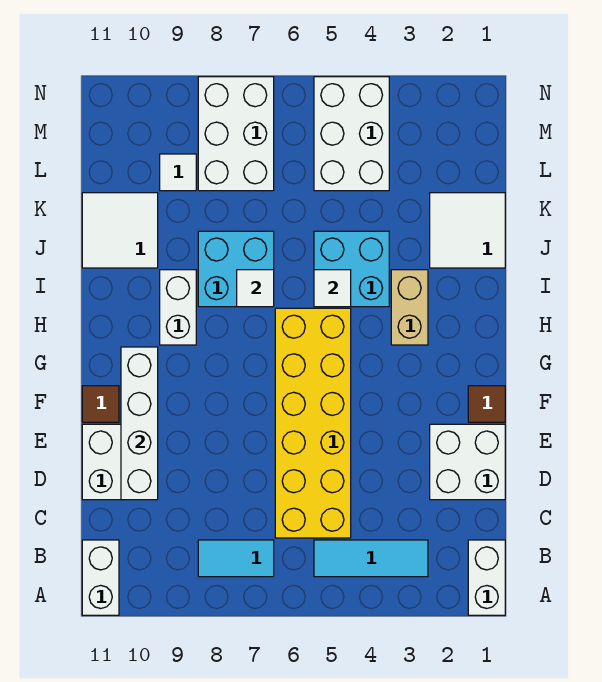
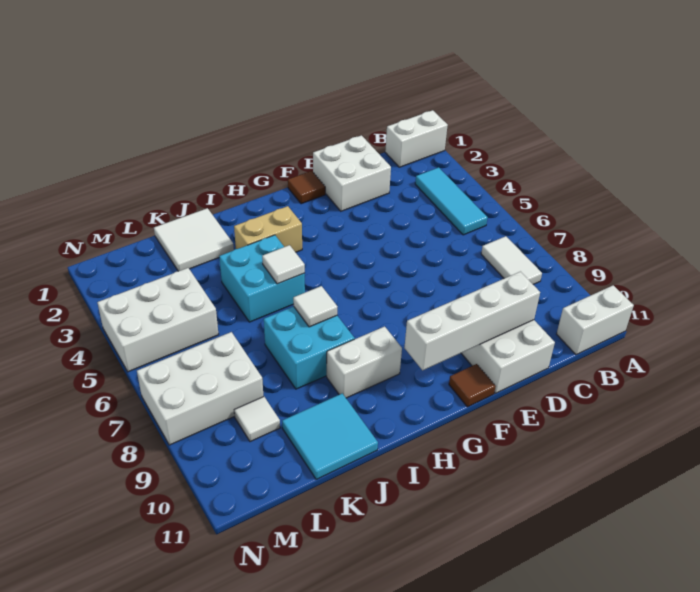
cyan 1x2 tile [198,540,274,577] -> white 1x2 tile [481,236,542,284]
yellow 2x6 brick [275,308,351,538] -> none
white 2x2 tile [82,193,158,268] -> cyan 2x2 tile [282,393,378,479]

